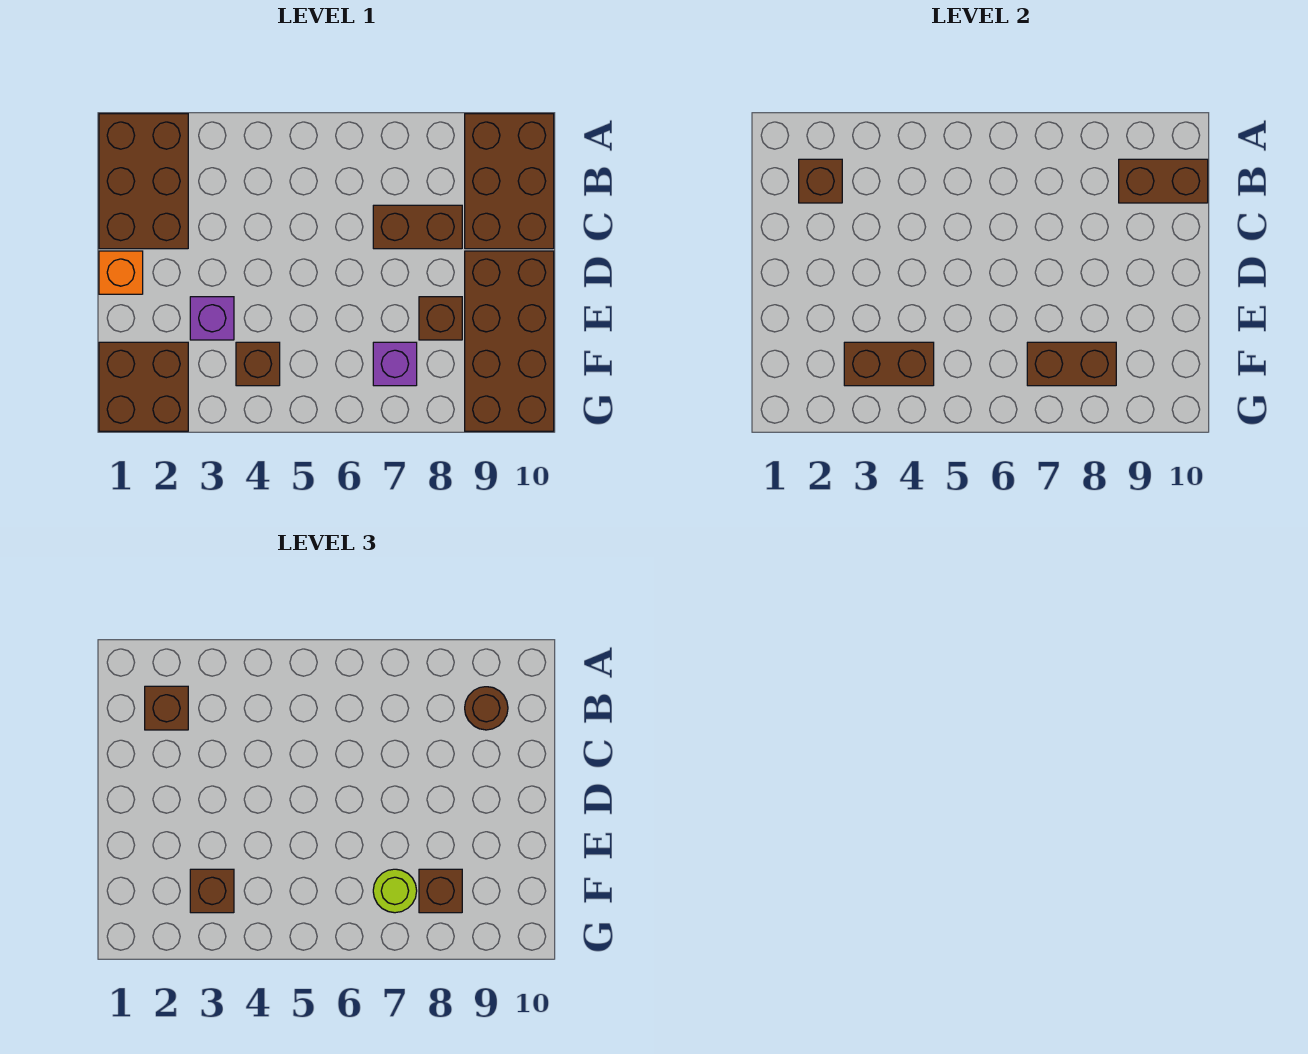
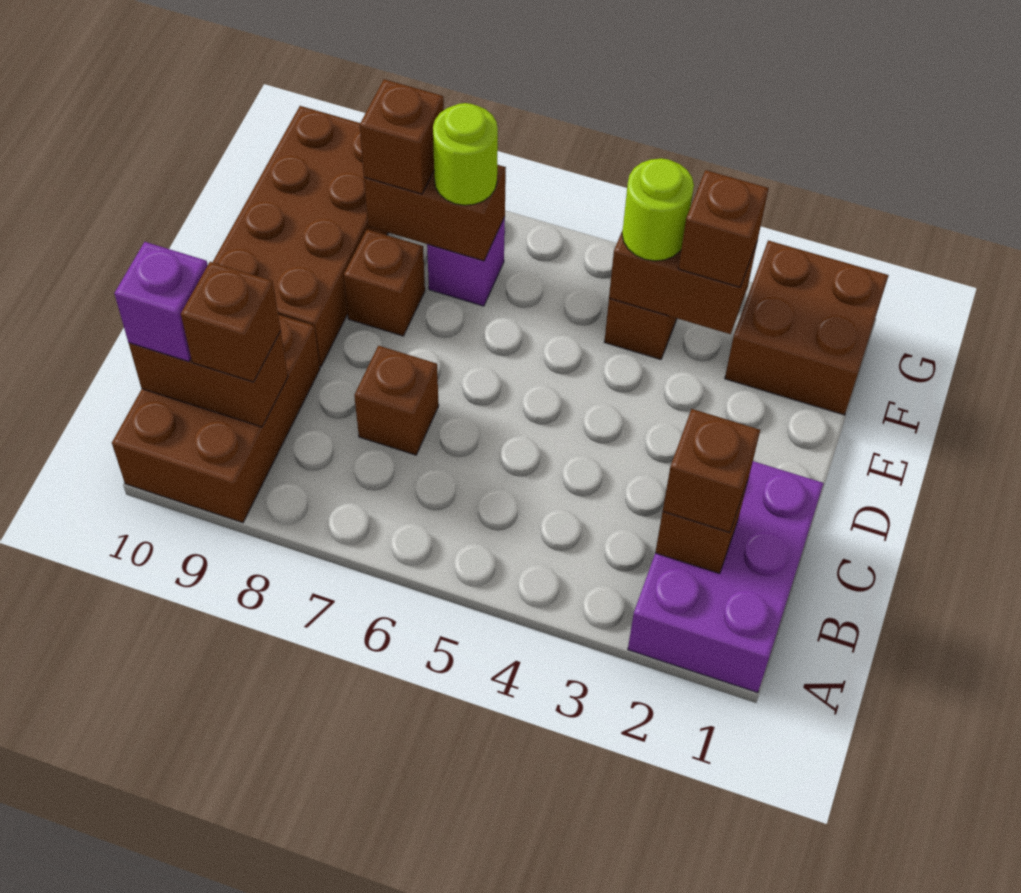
brown 2x3 brick [99,114,188,249] -> purple 2x3 brick [628,461,824,693]
brown 1x1 round brick [465,687,508,730] -> brown 1x1 brick [181,262,281,382]
brown 1x2 brick [373,205,462,249] -> brown 1x1 brick [354,346,439,455]
orange 1x1 brick [99,251,143,294] -> none
purple 1x1 brick [190,297,234,340] -> purple 1x1 brick moved to [114,242,208,362]
none -> lime 1x1 round brick [622,158,694,261]

